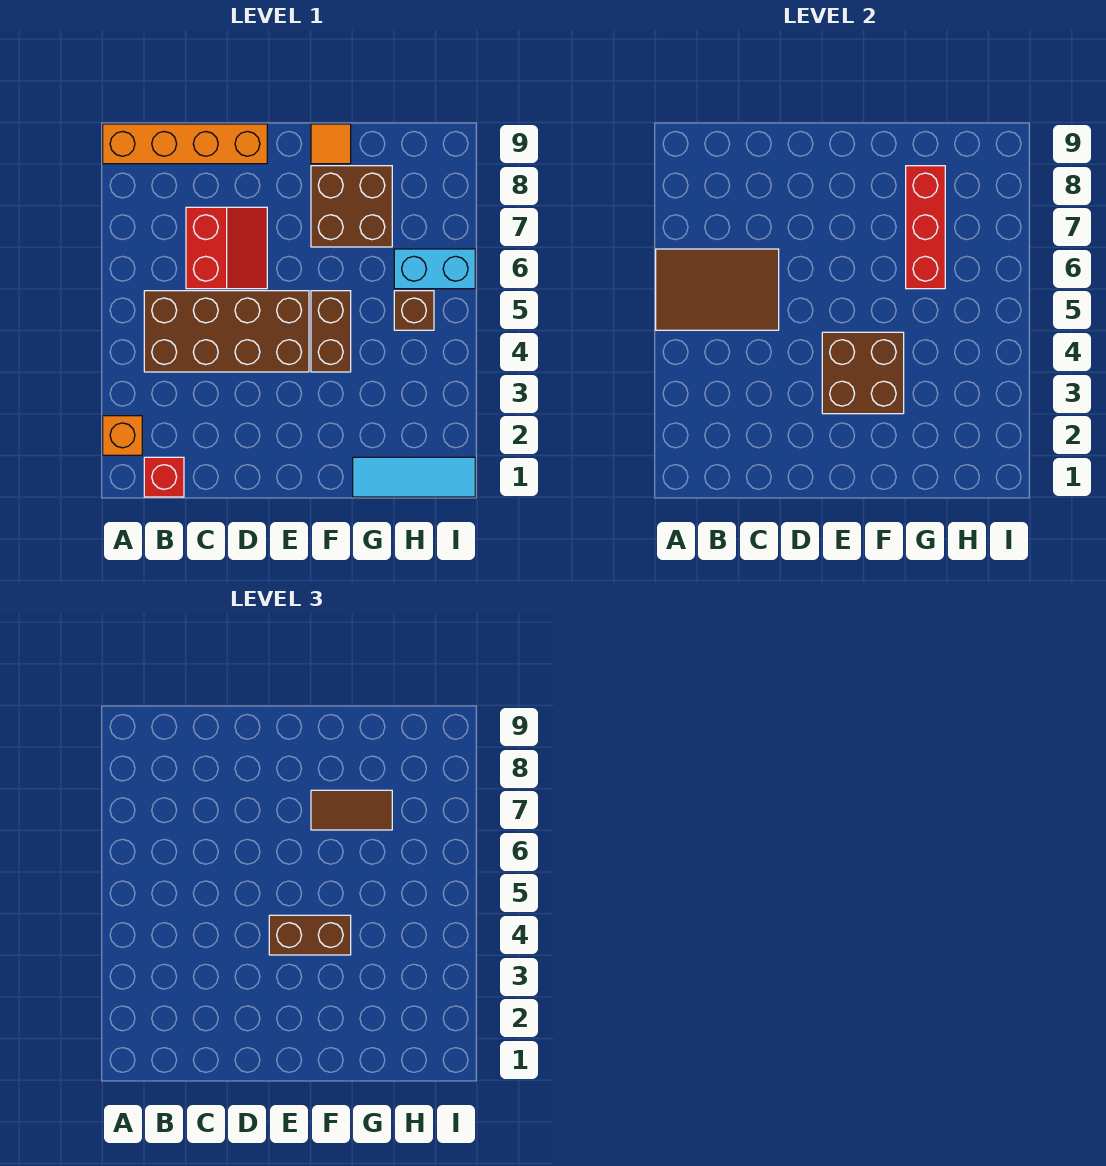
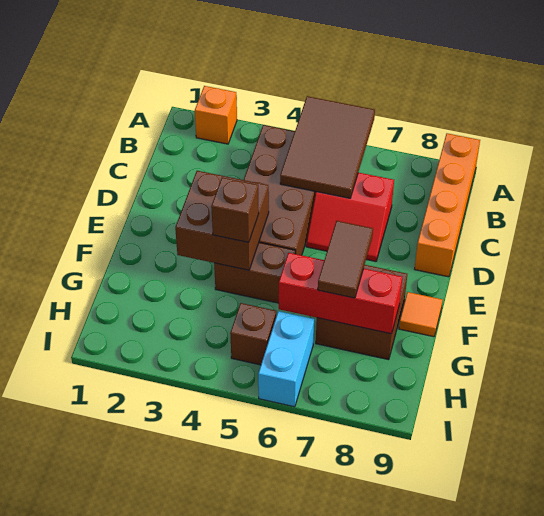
red 1x1 brick [144,457,184,497] -> none
brown 1x2 brick [269,915,351,955] -> brown 1x1 brick [211,177,259,242]
cyan 1x3 tile [353,457,475,497] -> none

